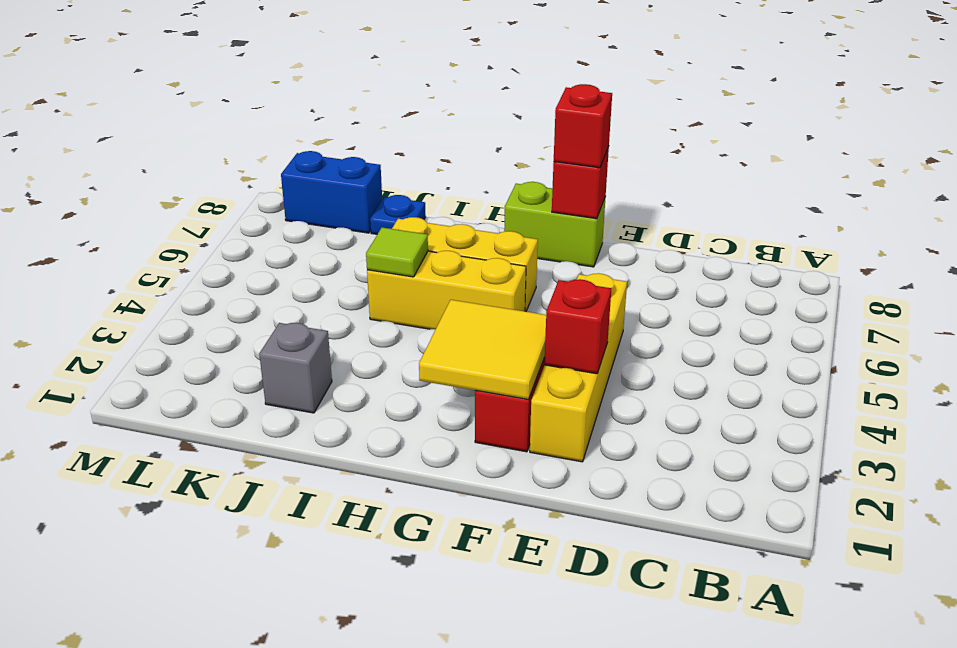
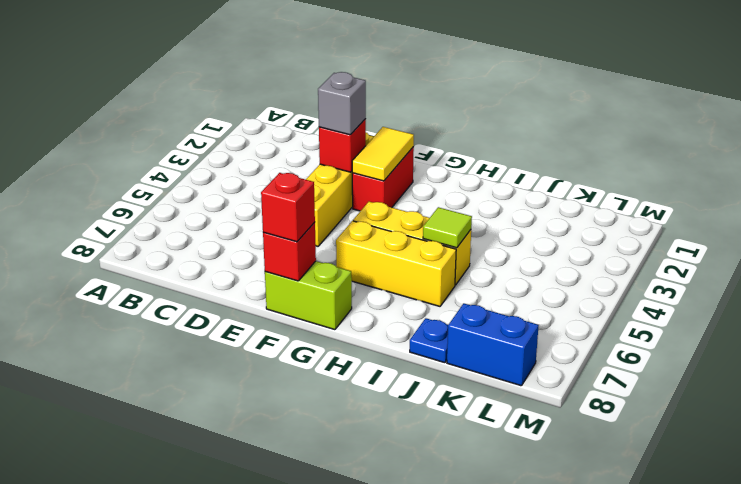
yellow 2x2 tile [419,300,546,399] -> yellow 1x2 tile [352,127,414,181]
grey 1x1 brick [259,323,332,413] -> grey 1x1 brick moved to [318,72,366,135]

